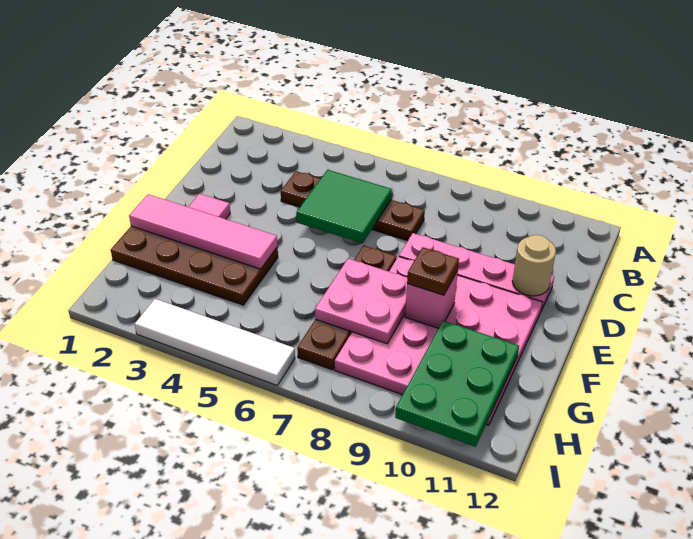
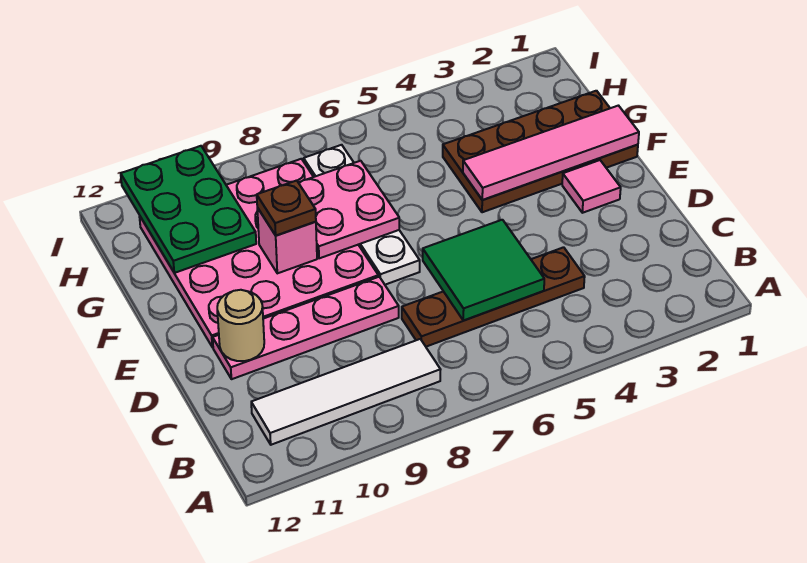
brown 1x4 plate [297,246,397,370] -> white 1x4 plate [304,145,420,285]
white 1x4 tile [135,299,295,385] -> white 1x4 tile moved to [251,339,441,445]

